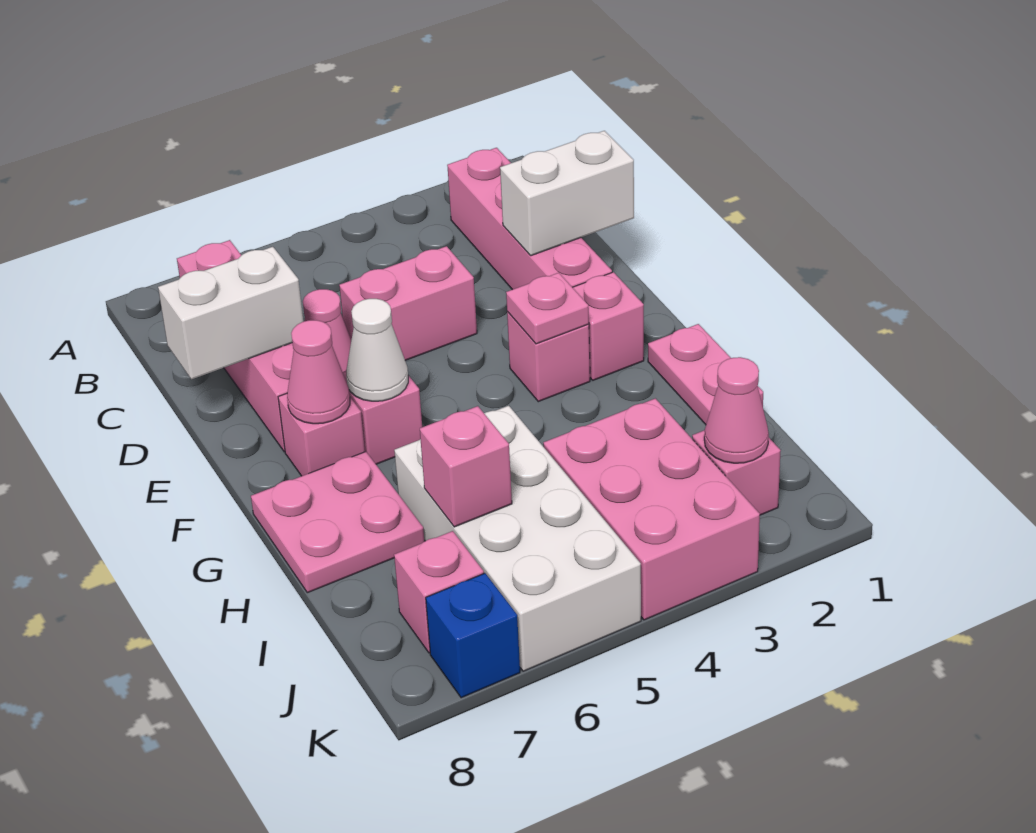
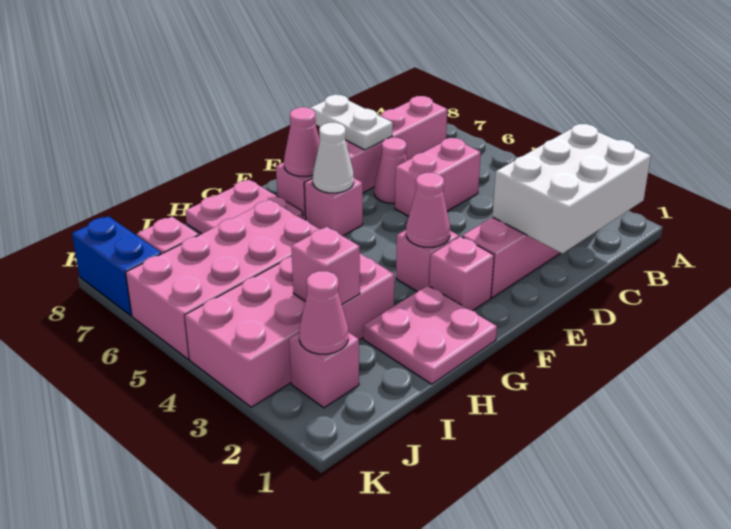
white 1x2 brick [500,131,634,256] -> white 2x3 brick [492,124,651,253]
pink 1x2 brick [339,246,477,360] -> pink 1x2 brick turned to [395,138,481,216]
white 1x2 brick [158,247,303,379] -> white 1x2 plate [310,95,393,150]
pink 1x1 plate [506,273,589,344] -> pink 1x1 cone [406,173,450,247]
pink 1x2 plate [648,324,763,424] -> pink 2x2 plate [363,286,497,384]
white 2x4 brick [394,406,641,671] -> pink 2x4 brick [126,200,319,359]
pink 2x3 brick [543,398,760,620] -> pink 2x4 brick [185,254,394,407]
pink 1x1 brick [420,406,512,527] -> pink 1x1 brick moved to [291,227,360,304]
blue 1x1 brick [426,573,520,698] -> blue 1x2 brick [72,216,161,316]

